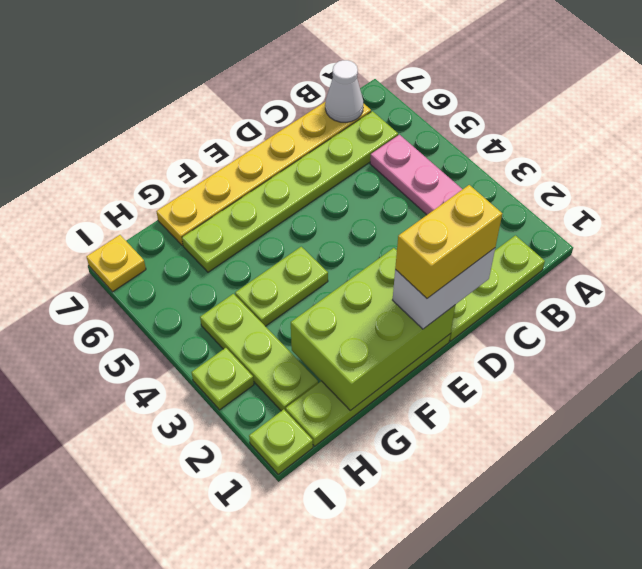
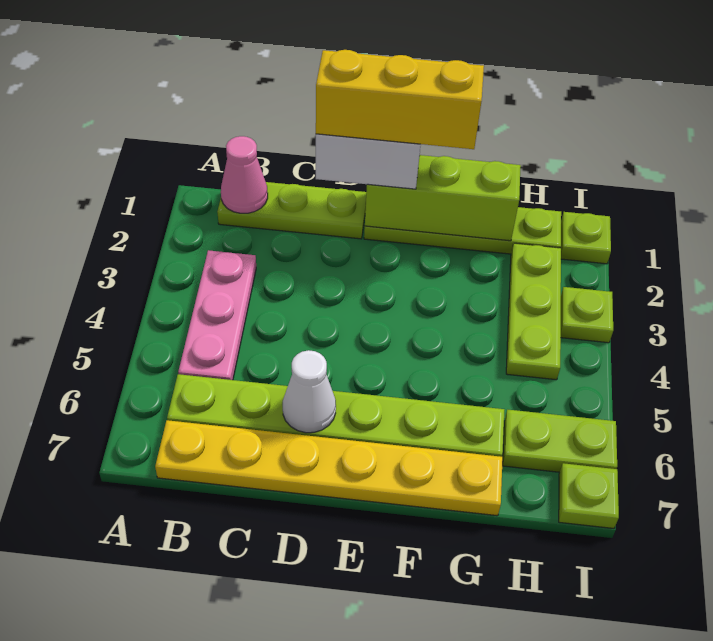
none -> pink 1x1 cone [221,136,268,213]
white 1x1 cone [325,60,363,122] -> white 1x1 cone moved to [283,350,336,433]
yellow 1x2 brick [395,185,502,298] -> yellow 1x3 brick [316,50,484,149]
lime 2x3 brick [291,248,455,411] -> lime 1x3 brick [365,155,521,241]
lime 1x2 plate [235,247,328,326] -> lime 1x2 plate moved to [503,410,617,472]
yellow 1x1 plate [86,235,146,292] -> lime 1x1 plate [559,463,619,528]

